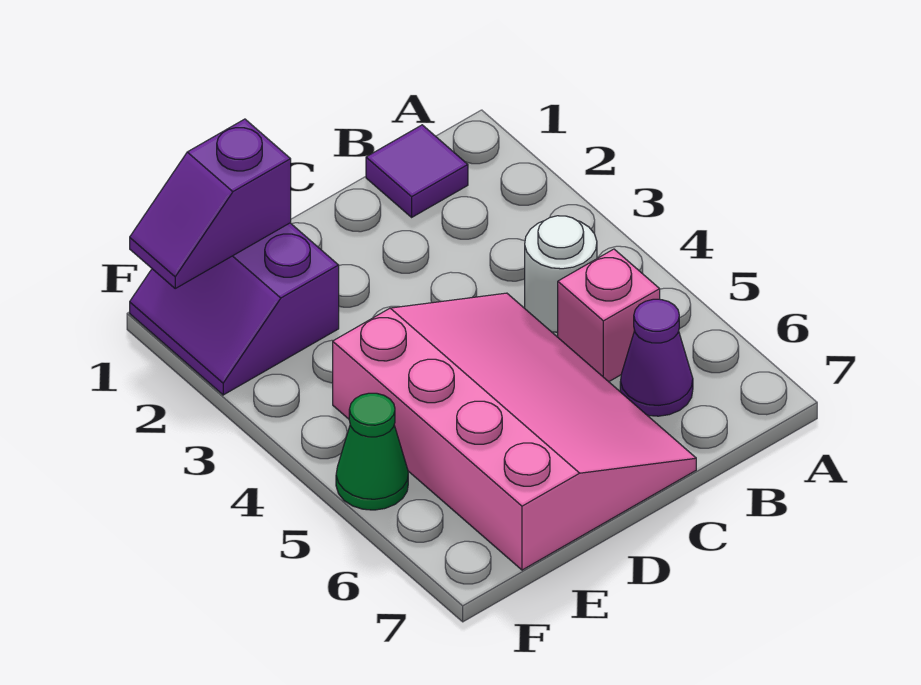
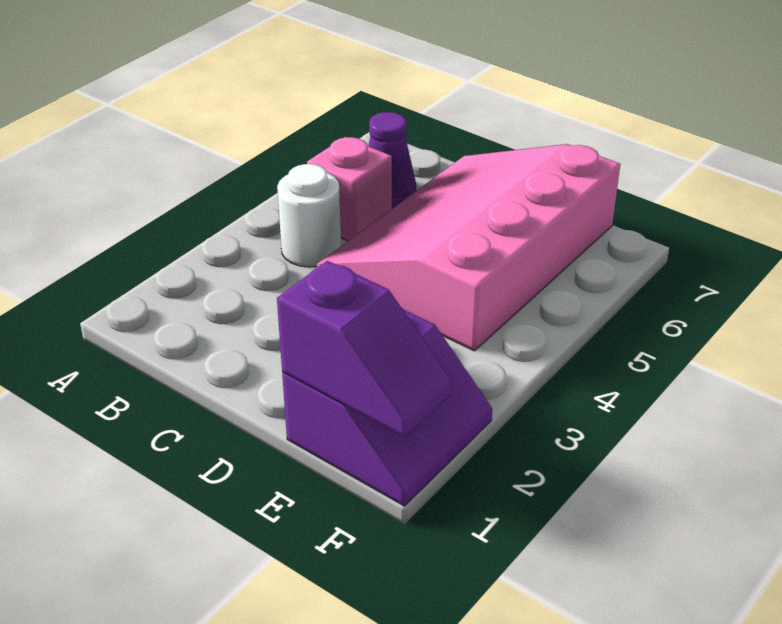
purple 1x1 tile [366,125,468,217] -> none
green 1x1 cone [336,393,408,510] -> none

